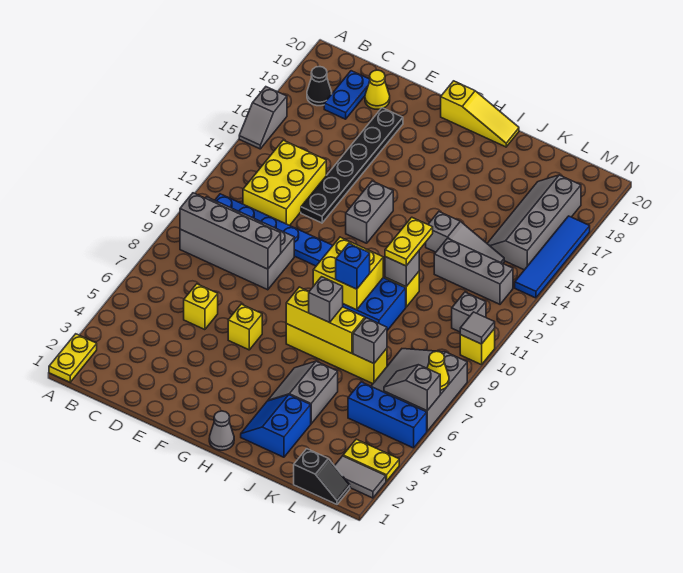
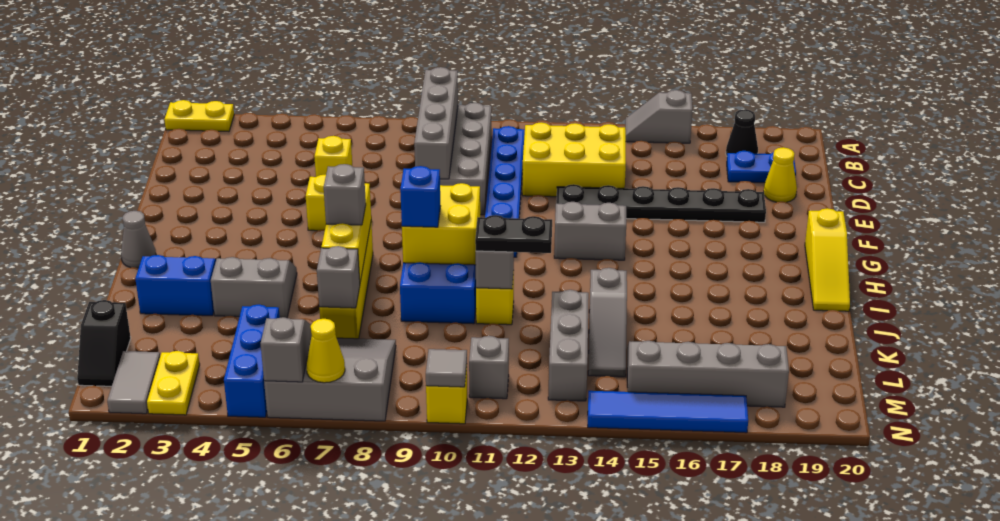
yellow 1x2 plate [385,217,433,266] -> black 1x2 plate [475,215,552,253]

